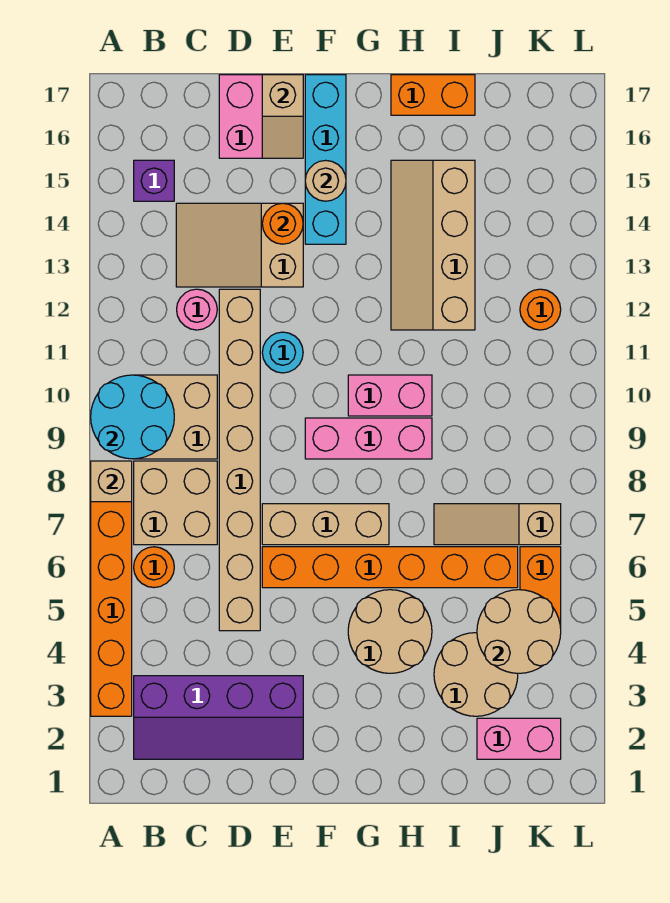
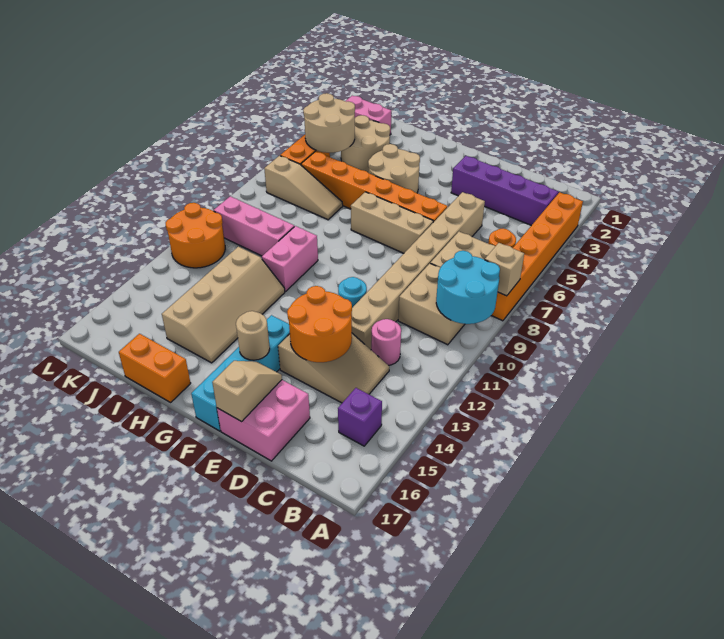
orange 1x1 round brick [262,203,303,244] -> orange 2x2 round brick [287,286,352,362]
pink 1x3 brick [305,418,432,459] -> pink 1x3 brick moved to [214,196,294,256]
pink 1x2 brick [348,375,432,416] -> pink 1x2 brick turned to [262,226,318,292]
orange 1x1 round brick [520,289,561,330] -> orange 2x2 round brick [166,203,225,268]

